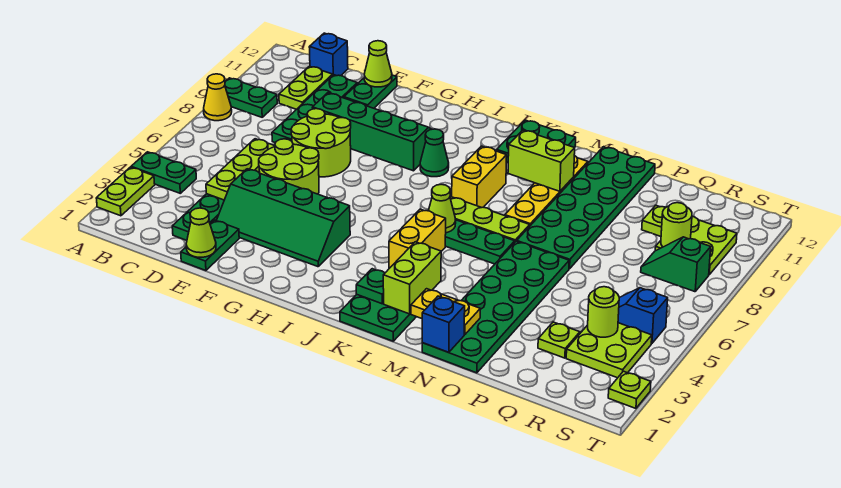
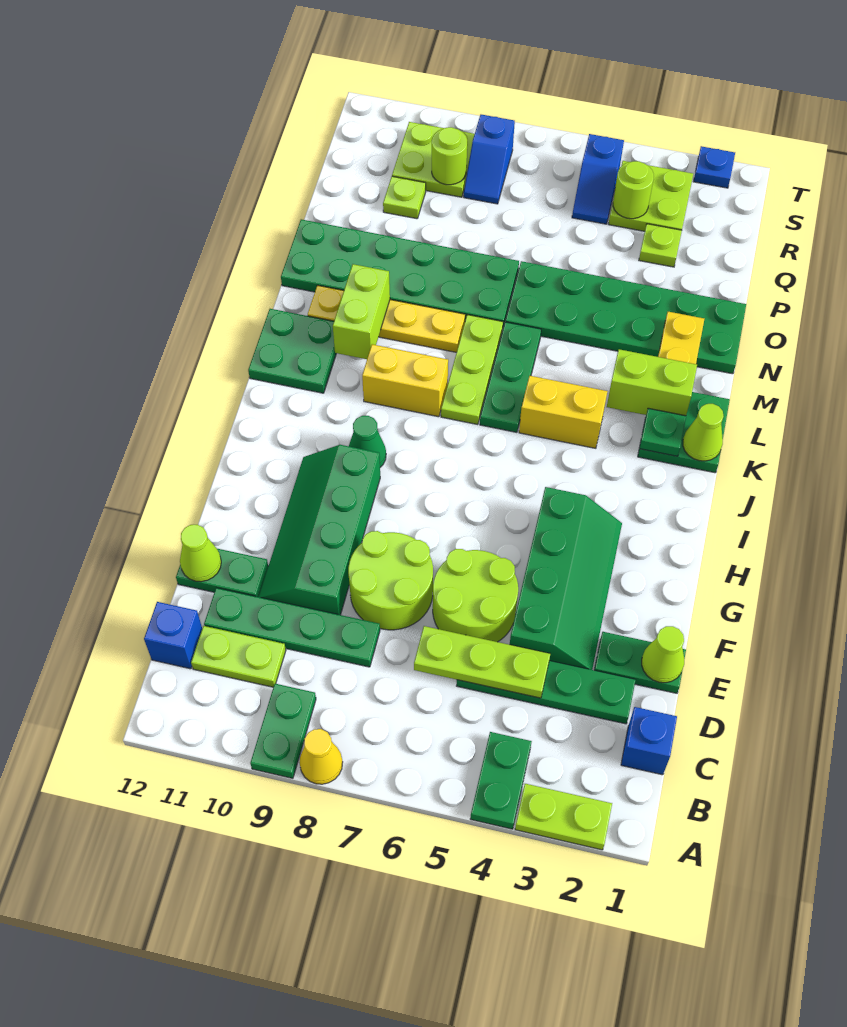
lime 1x1 cone [429,184,456,233] -> lime 1x1 cone moved to [683,404,724,461]
blue 1x1 brick [422,296,465,352] -> blue 1x1 brick moved to [621,707,677,775]
green 1x2 slope [641,237,711,292] -> blue 1x2 slope [464,115,515,204]
lime 1x1 plate [608,371,651,408] -> blue 1x1 plate [693,146,735,188]

